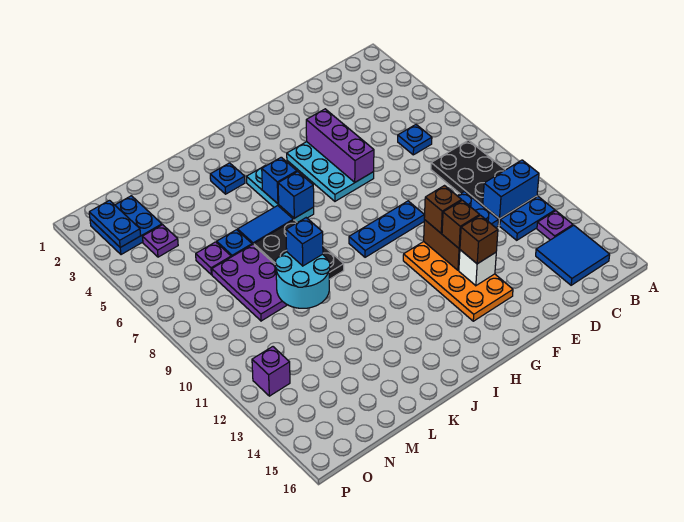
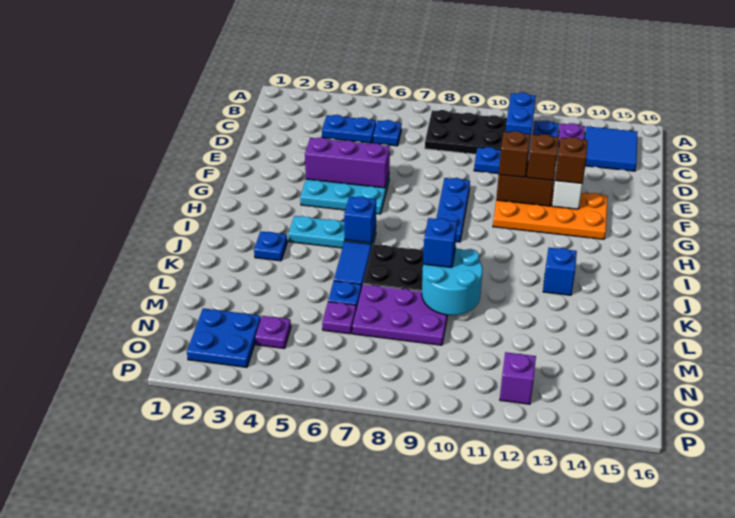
blue 1x1 brick [262,157,297,204] -> blue 1x1 brick moved to [543,248,577,295]
blue 1x2 plate [89,200,141,247] -> blue 1x2 plate moved to [322,115,376,143]

